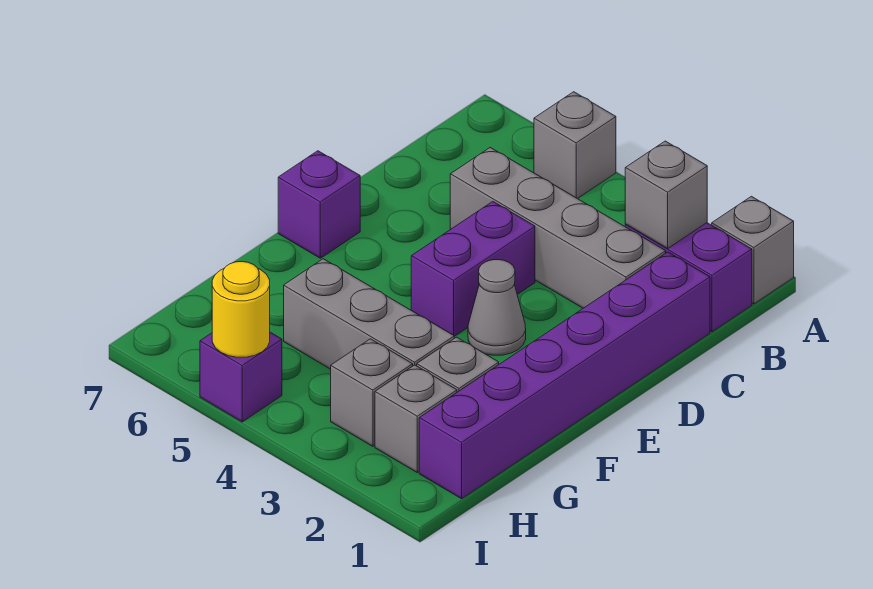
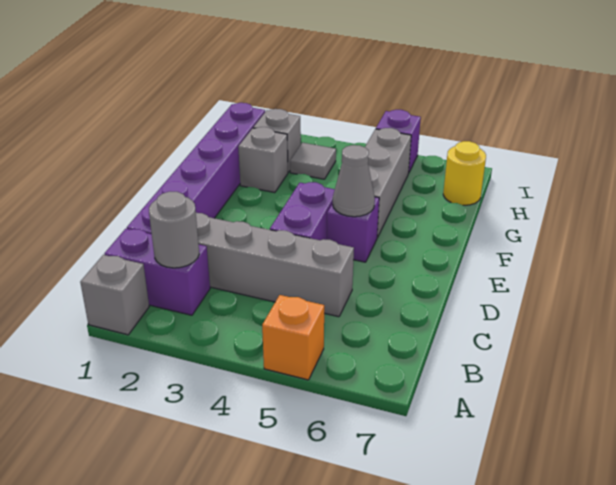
grey 1x1 brick [534,92,616,199] -> orange 1x1 brick [262,295,324,380]
grey 1x1 brick [625,141,707,248] -> grey 1x1 round brick [149,192,199,268]
grey 1x1 cone [468,260,526,355] -> grey 1x1 cone moved to [333,145,375,217]
purple 1x1 brick [278,151,360,258] -> purple 1x1 brick moved to [327,197,379,262]
grey 1x3 brick [284,259,454,369] -> grey 1x3 brick turned to [365,128,411,238]
grey 1x1 brick [331,339,413,446] -> grey 1x1 tile [290,143,336,179]
yellow 1x1 round brick [212,262,270,357] -> yellow 1x1 round brick moved to [443,141,486,205]

